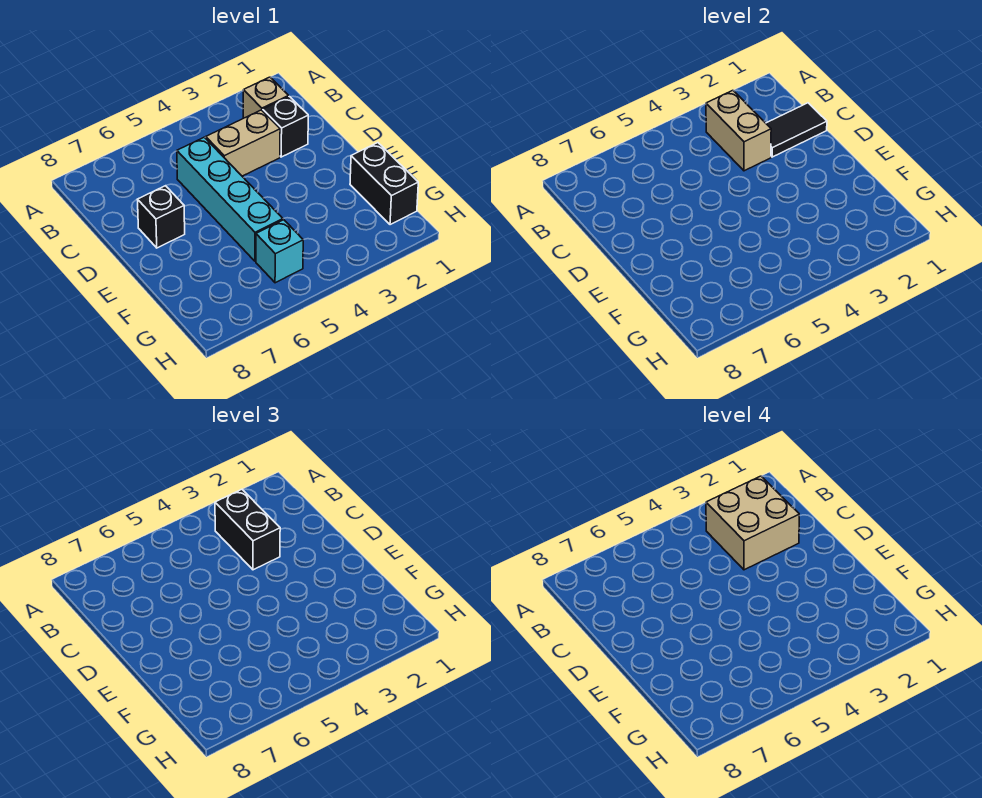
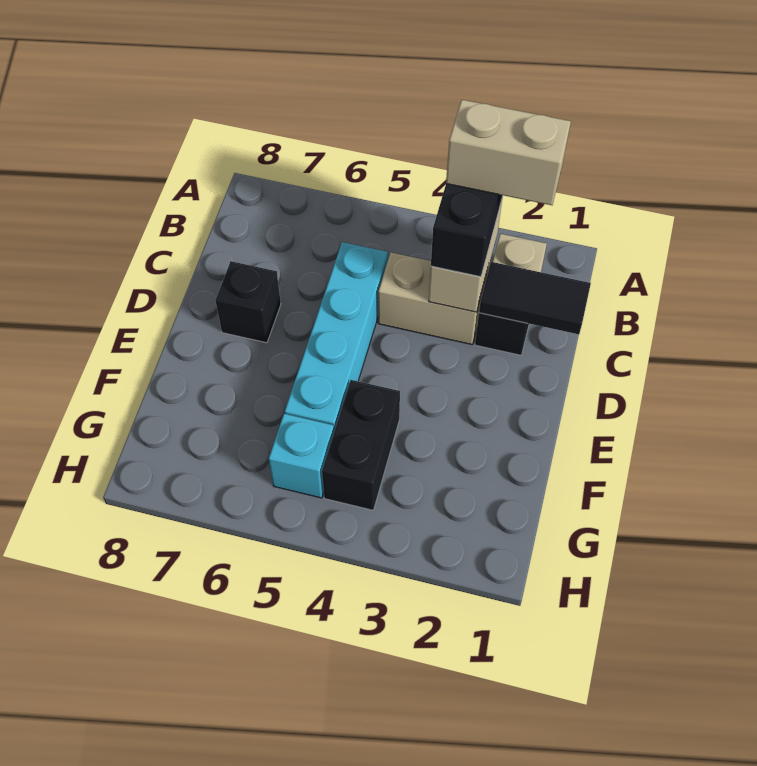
tan 2x2 brick [706,476,799,570] -> tan 1x2 brick [446,100,571,205]
black 1x2 brick [350,143,418,225] -> black 1x2 brick moved to [322,380,400,510]

